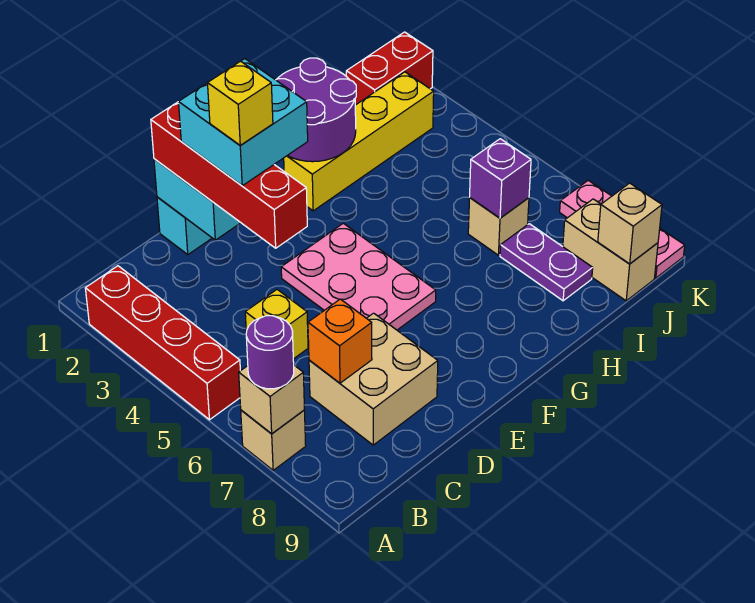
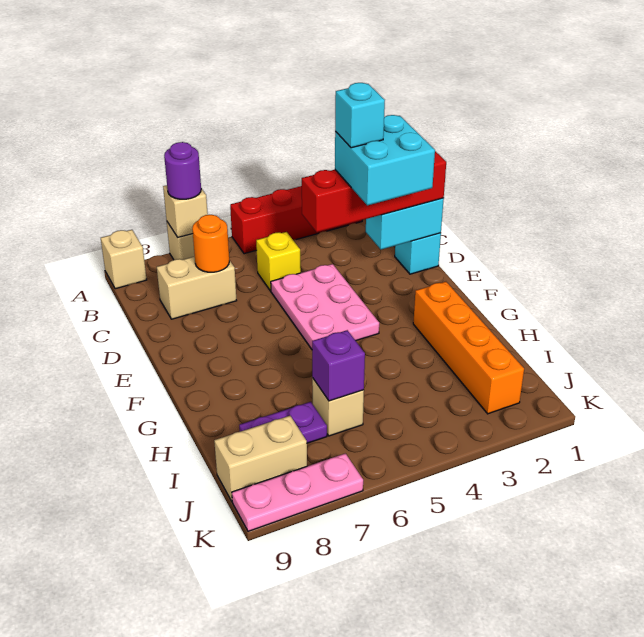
tan 2x2 brick [309,313,438,445] -> tan 1x2 brick [157,257,237,319]
orange 1x1 brick [308,299,372,383] -> orange 1x1 round brick [192,215,229,272]
yellow 1x1 brick [208,61,273,145] -> cyan 1x1 brick [335,83,385,148]
pink 2x3 plate [281,223,436,330] -> pink 2x3 plate turned to [271,264,379,349]
purple 2x2 round brick [276,58,356,162] -> none
yellow 1x4 brick [284,72,434,211] -> orange 1x4 brick [413,282,524,414]
red 1x2 brick [346,32,433,105] -> none
tan 1x1 brick [598,183,662,264] -> tan 1x1 brick moved to [101,230,147,289]

